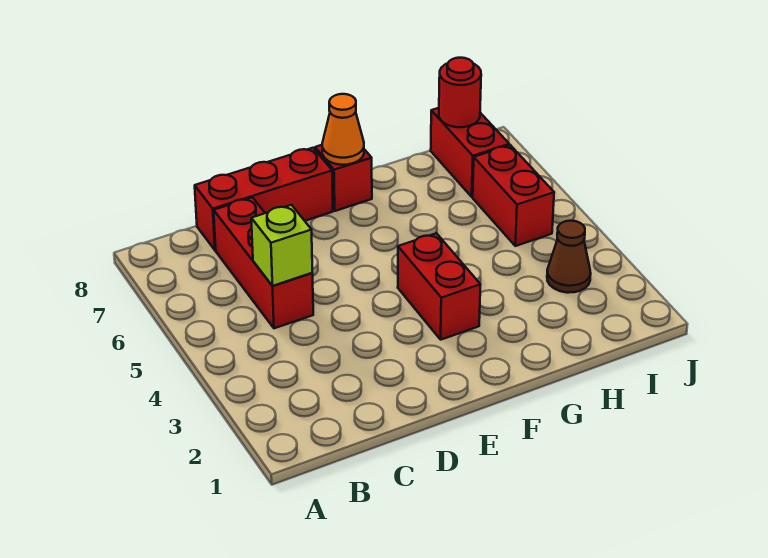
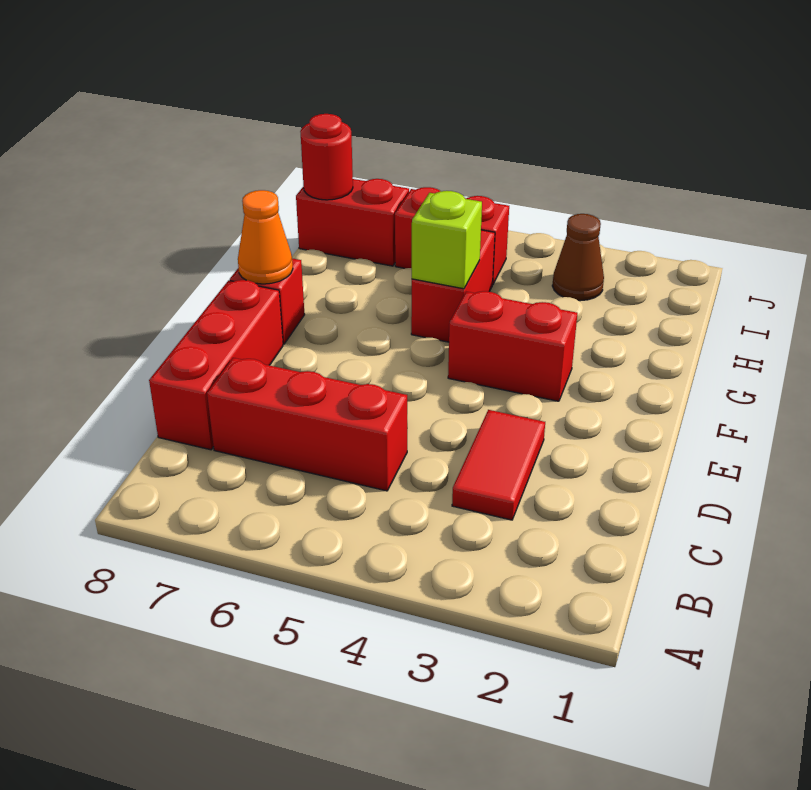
none -> red 1x2 tile [452,410,545,520]
lime 1x1 brick [251,205,312,286] -> lime 1x1 brick moved to [412,191,482,289]
none -> red 1x2 brick [411,230,495,342]

